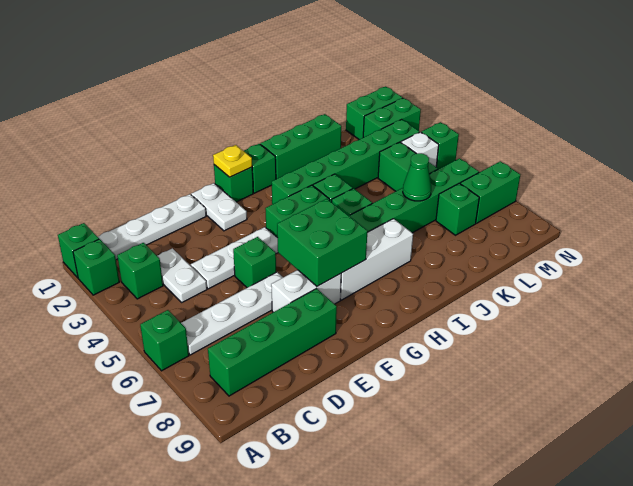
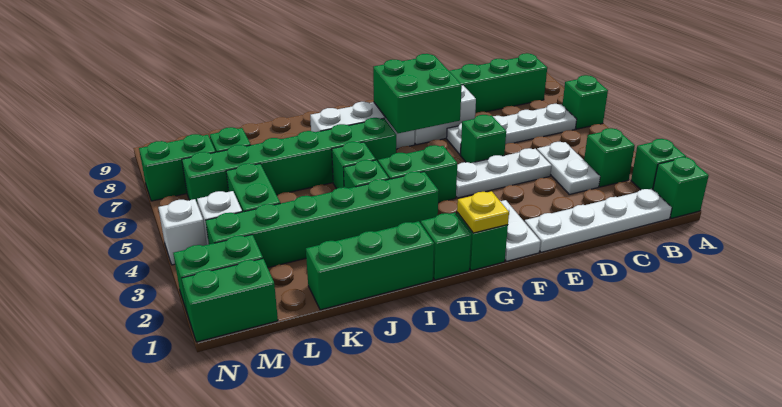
green 1x1 cone [403,153,431,201] -> none
green 1x1 brick [421,122,459,169] -> white 1x1 brick [158,199,207,265]

